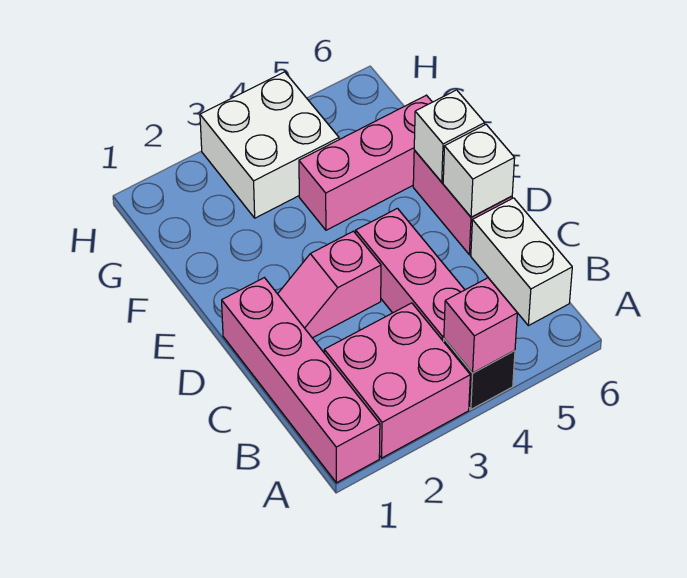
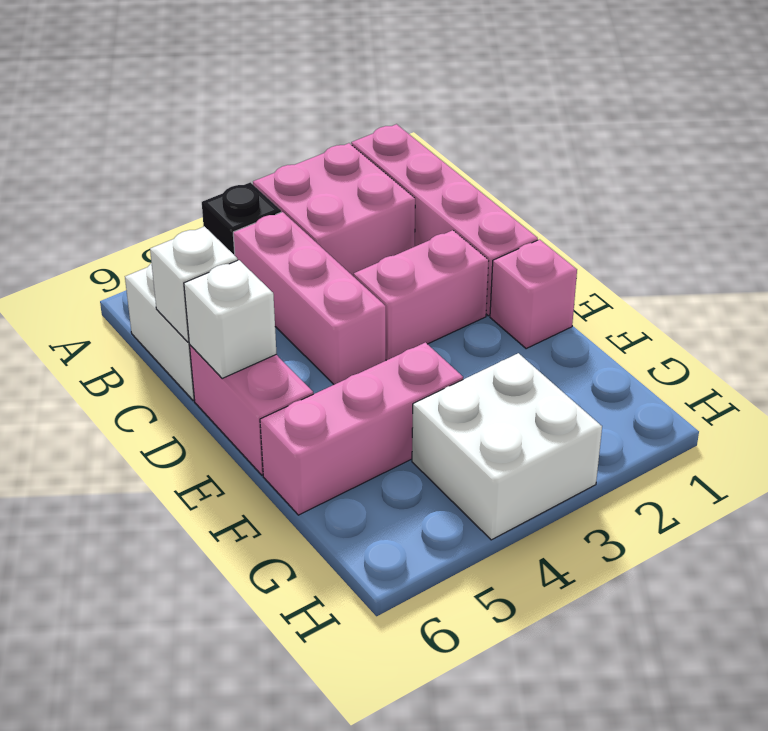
pink 1x1 brick [444,278,517,373] -> pink 1x1 brick moved to [490,239,577,349]
pink 1x2 slope [278,231,381,338] -> pink 1x2 brick [354,230,489,360]
white 1x1 brick [414,90,485,182] -> white 1x1 brick moved to [150,226,238,342]

